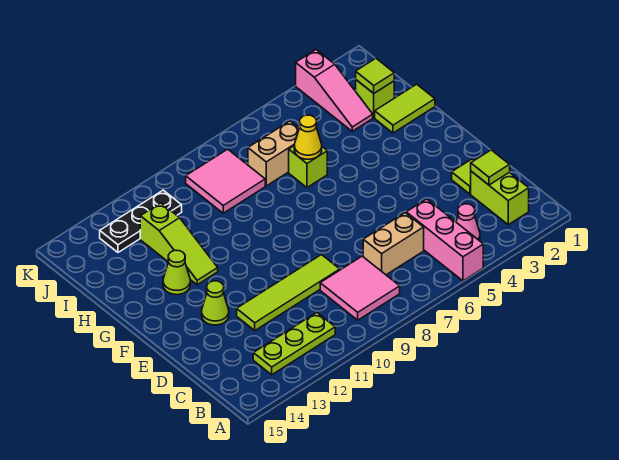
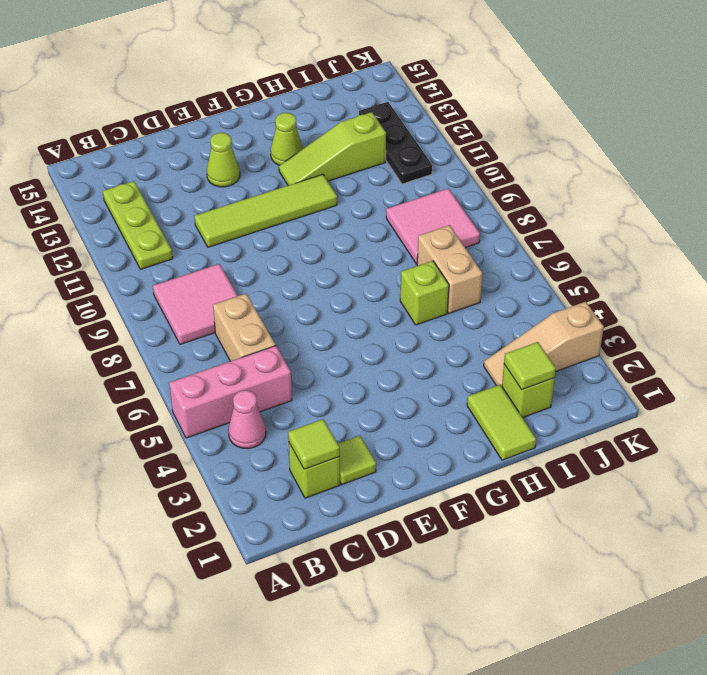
lime 1x2 brick [471,171,529,225] -> lime 1x1 brick [289,443,340,498]
lime 1x4 tile [237,255,340,330] -> lime 1x4 tile turned to [194,175,337,247]
yellow 1x1 cone [294,115,322,159] -> none
pink 1x3 slope [296,50,373,131] -> tan 1x3 slope [484,302,604,386]

